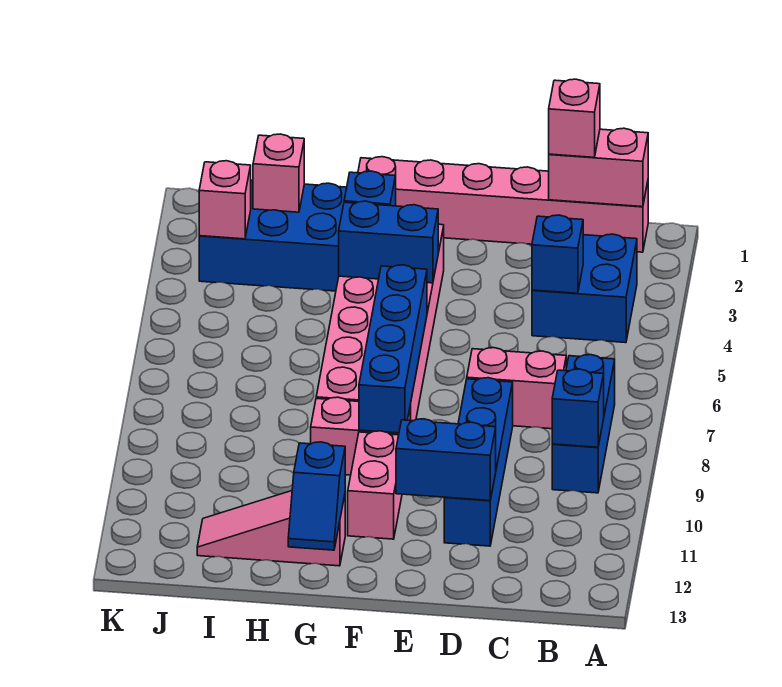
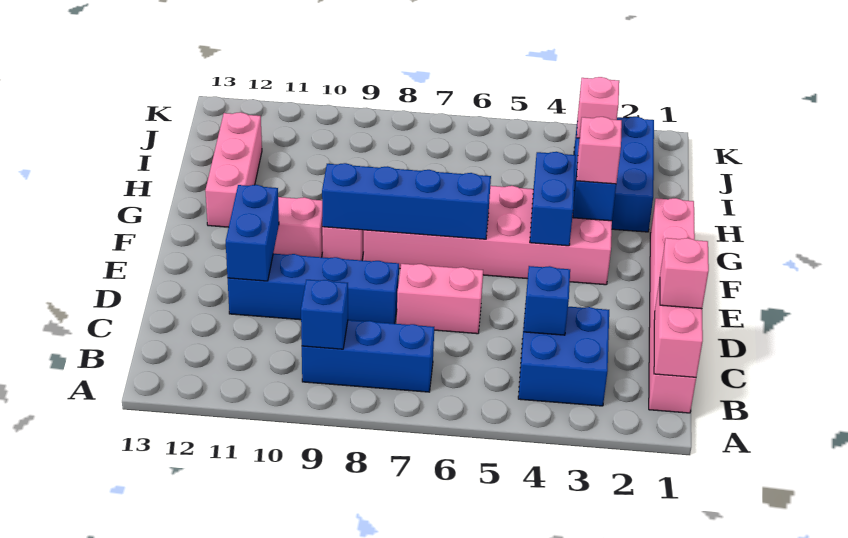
pink 1x2 brick [467,348,566,429] -> pink 1x2 brick turned to [397,264,483,334]
pink 1x3 slope [197,491,345,566] -> pink 1x3 brick [205,112,262,227]
blue 1x2 slope [288,442,345,550] -> none
pink 1x1 brick [253,134,304,212] -> pink 1x1 brick moved to [577,117,622,184]

